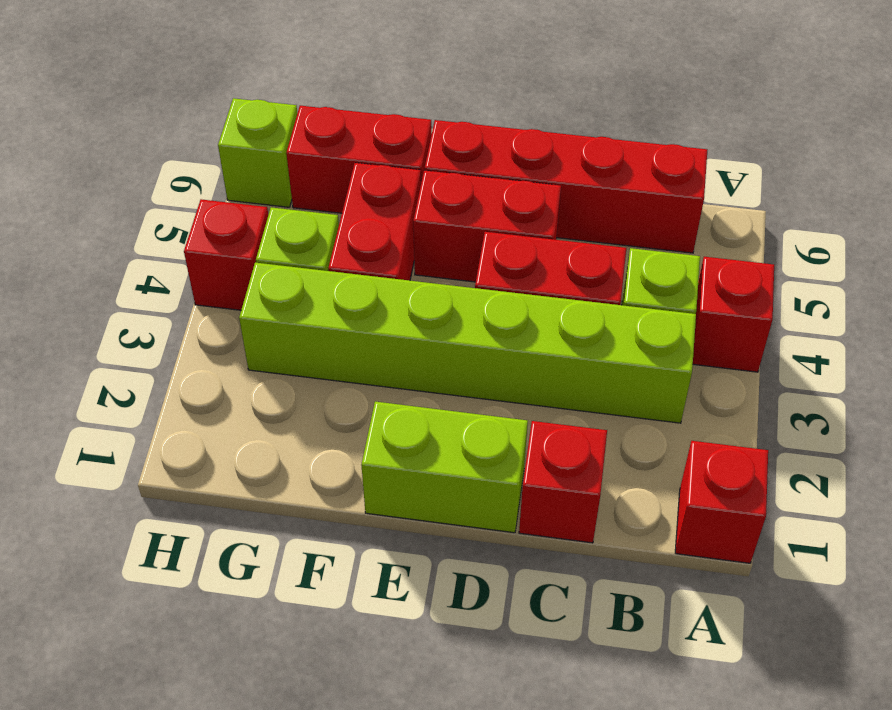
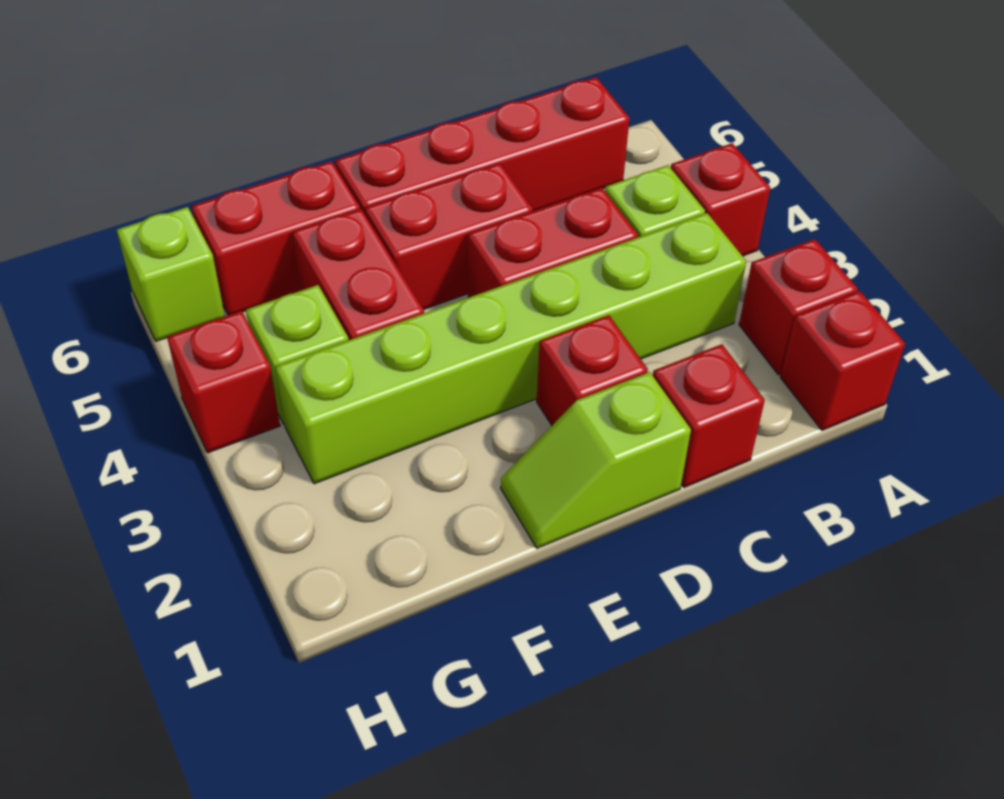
none -> red 1x1 brick [739,239,858,375]
lime 1x2 brick [361,402,528,533] -> lime 1x2 slope [501,372,691,548]
none -> red 1x1 brick [537,315,648,425]

